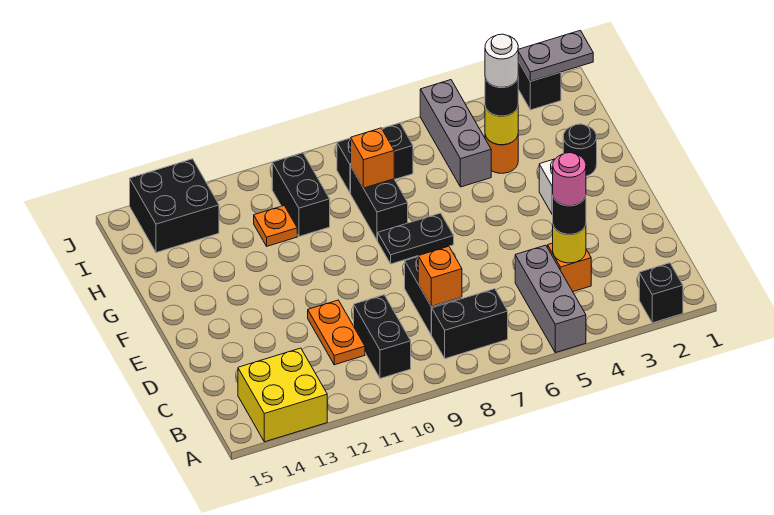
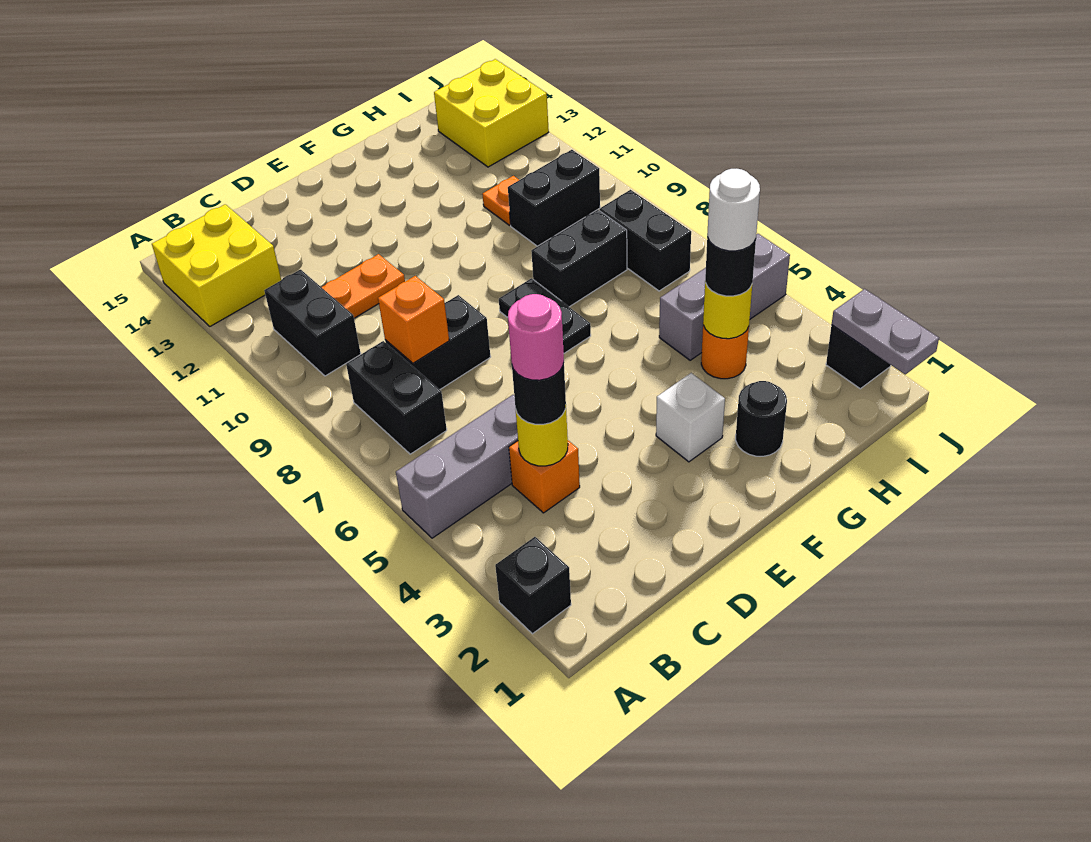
black 1x2 brick [354,295,411,379] -> black 1x2 brick turned to [264,270,361,376]
orange 1x1 brick [351,128,394,188] -> none
black 2x2 brick [130,159,219,253] -> yellow 2x2 brick [434,59,549,167]

